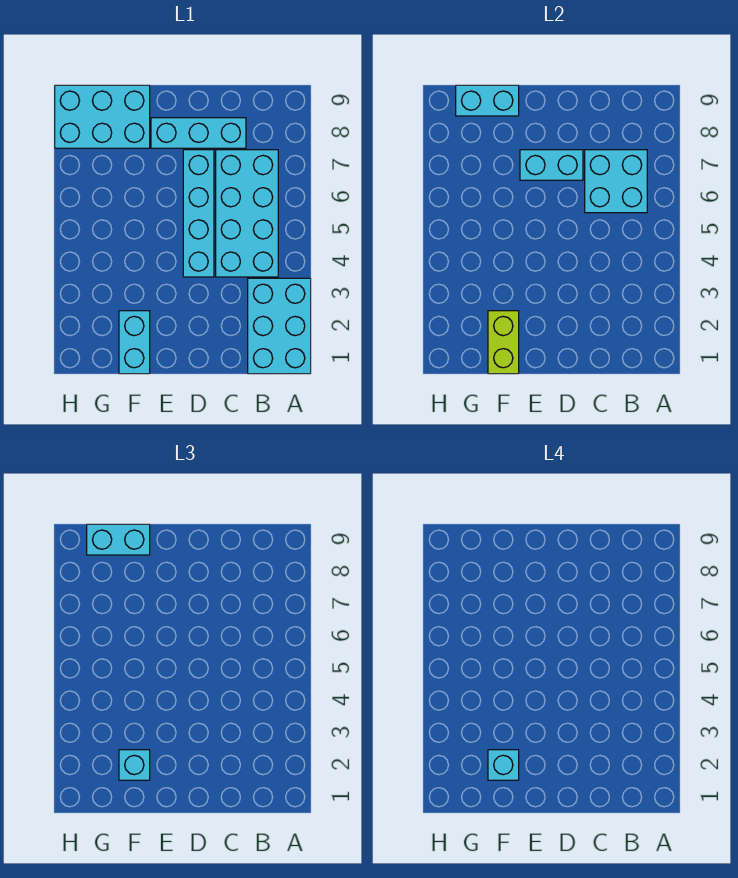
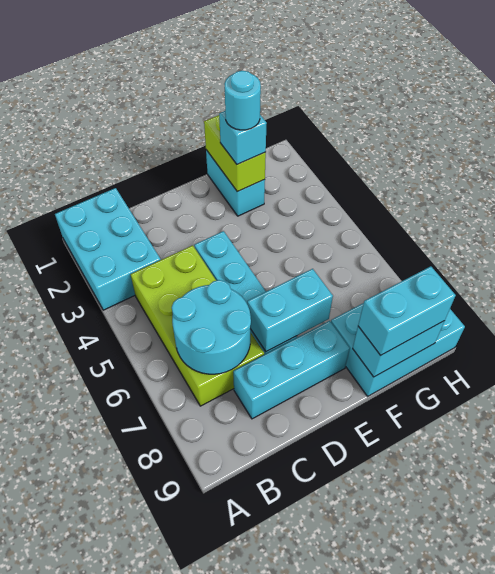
cyan 2x4 brick [216,150,278,277] -> lime 2x4 brick [131,245,264,406]
cyan 2x2 brick [585,150,647,213] -> cyan 2x2 round brick [172,280,251,374]
cyan 1x1 brick [488,750,519,780] -> cyan 1x1 round brick [224,71,261,130]

